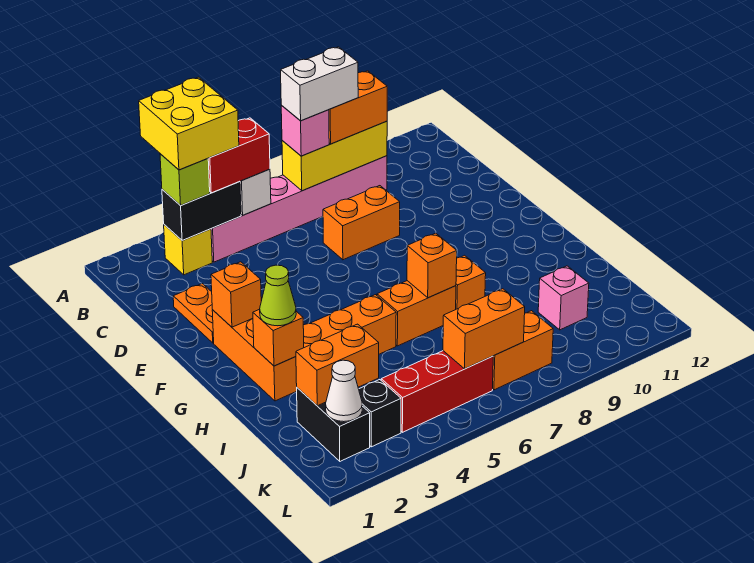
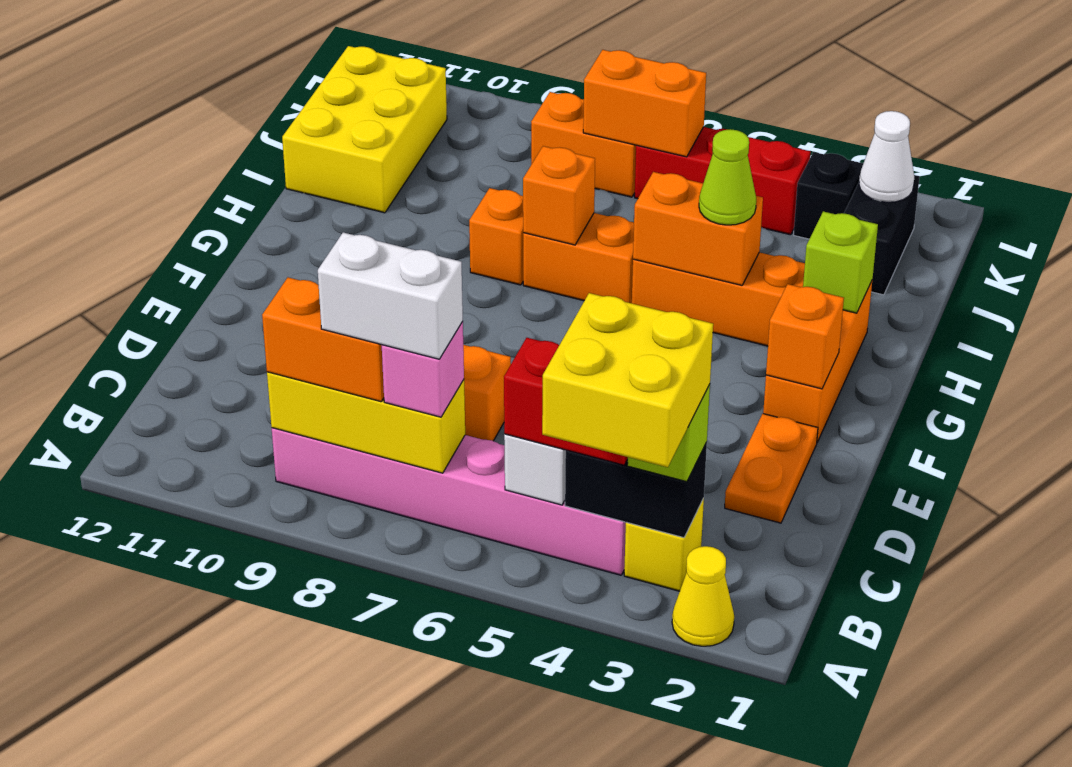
none -> yellow 1x1 cone [672,546,734,646]
orange 1x1 brick [253,309,304,366] -> lime 1x1 brick [803,211,878,313]
lime 1x1 cone [260,265,296,326] -> lime 1x1 cone moved to [699,129,756,225]
none -> yellow 2x3 brick [282,46,447,213]
orange 1x2 brick [296,324,379,406] -> orange 1x2 brick moved to [633,172,763,285]
pink 1x1 brick [538,266,589,330] -> none

